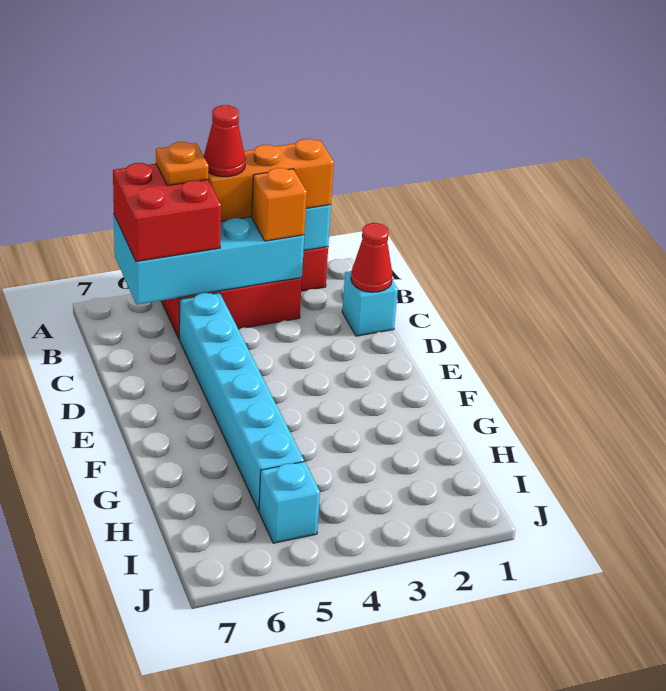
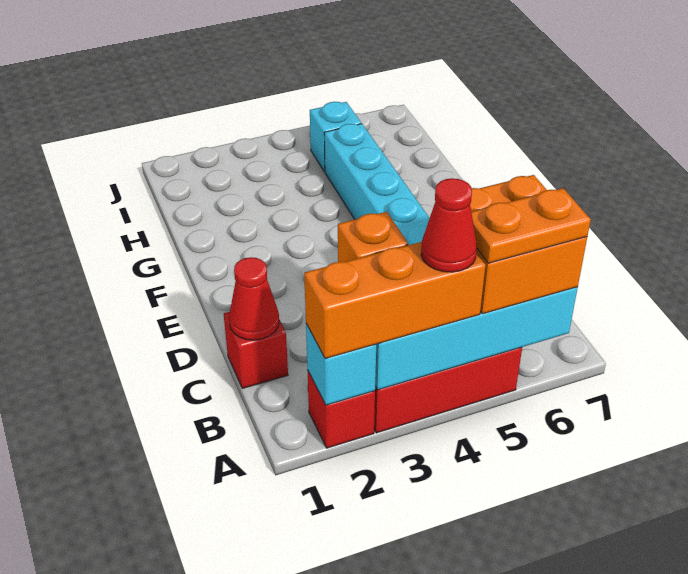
red 2x2 brick [113,163,221,261] -> orange 2x2 brick [470,175,587,314]
orange 1x1 plate [156,142,208,186] -> orange 1x2 plate [471,188,591,263]
cyan 1x1 brick [342,271,398,336] -> red 1x1 brick [224,312,288,388]

